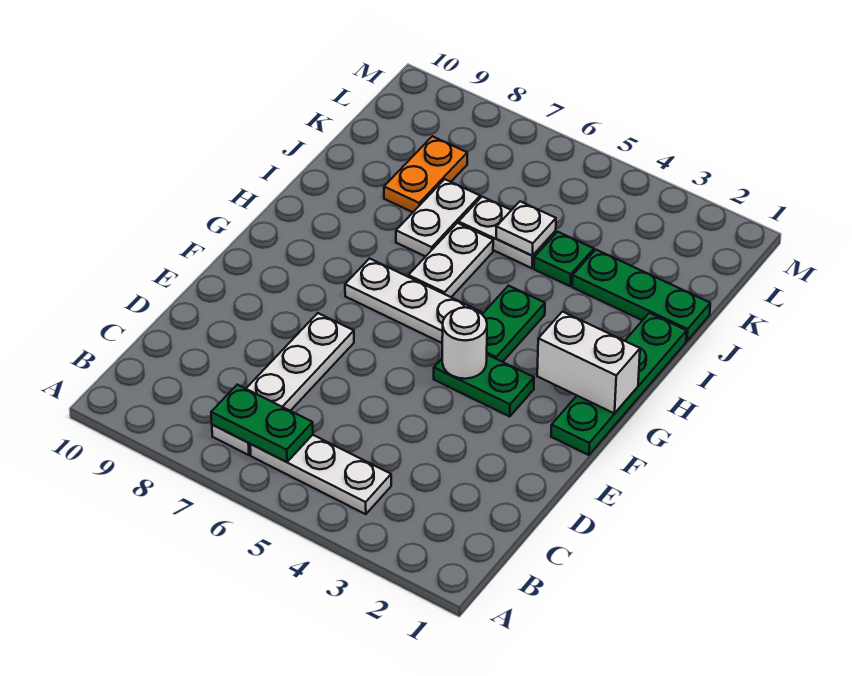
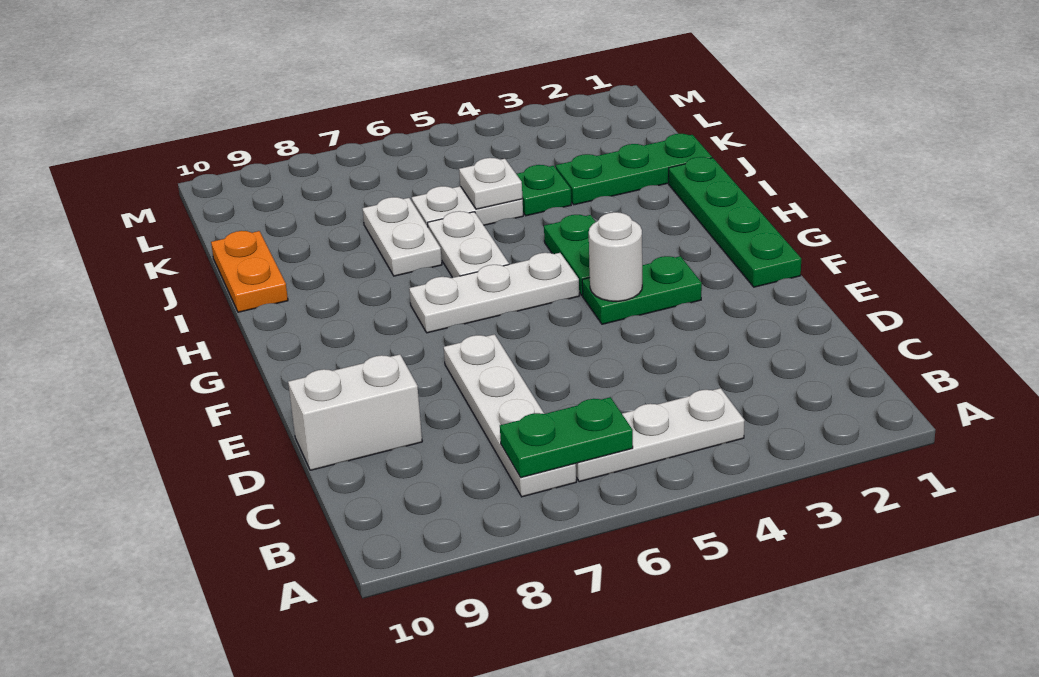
white 1x2 brick [537,312,640,413] -> white 1x2 brick moved to [288,354,422,470]
orange 1x2 plate [384,136,467,212] -> orange 1x2 plate moved to [211,231,288,312]

